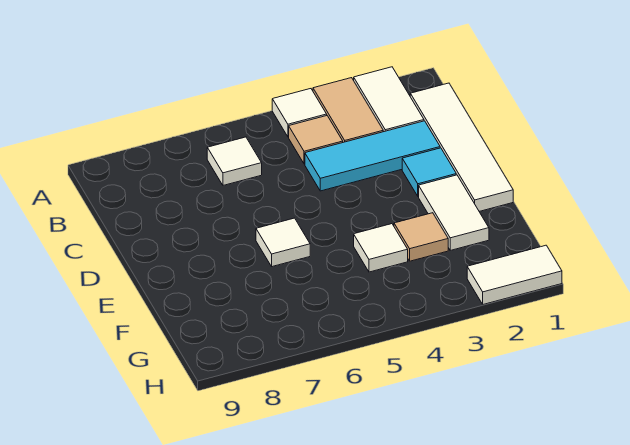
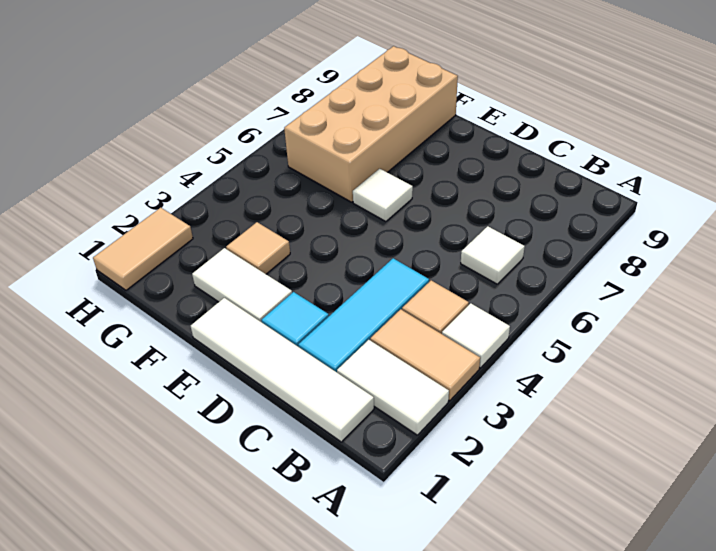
white 1x1 tile [354,224,408,272] -> none
none -> tan 2x4 brick [284,46,458,202]
white 1x2 tile [467,245,562,304] -> tan 1x2 tile [93,208,193,290]

